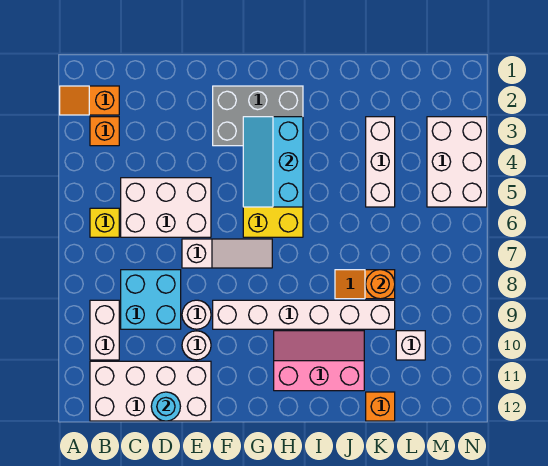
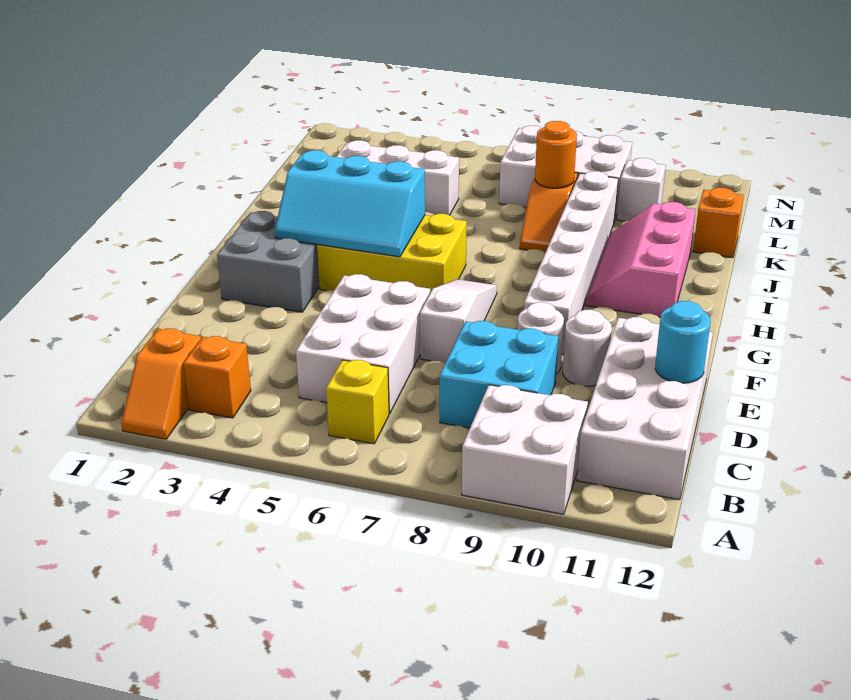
white 1x2 brick [90,300,119,360] -> white 2x2 brick [462,385,588,514]
grey 2x3 brick [213,86,303,146] -> grey 2x2 brick [217,211,319,312]
white 2x3 brick [427,117,487,207] -> white 2x3 brick moved to [499,126,632,219]

